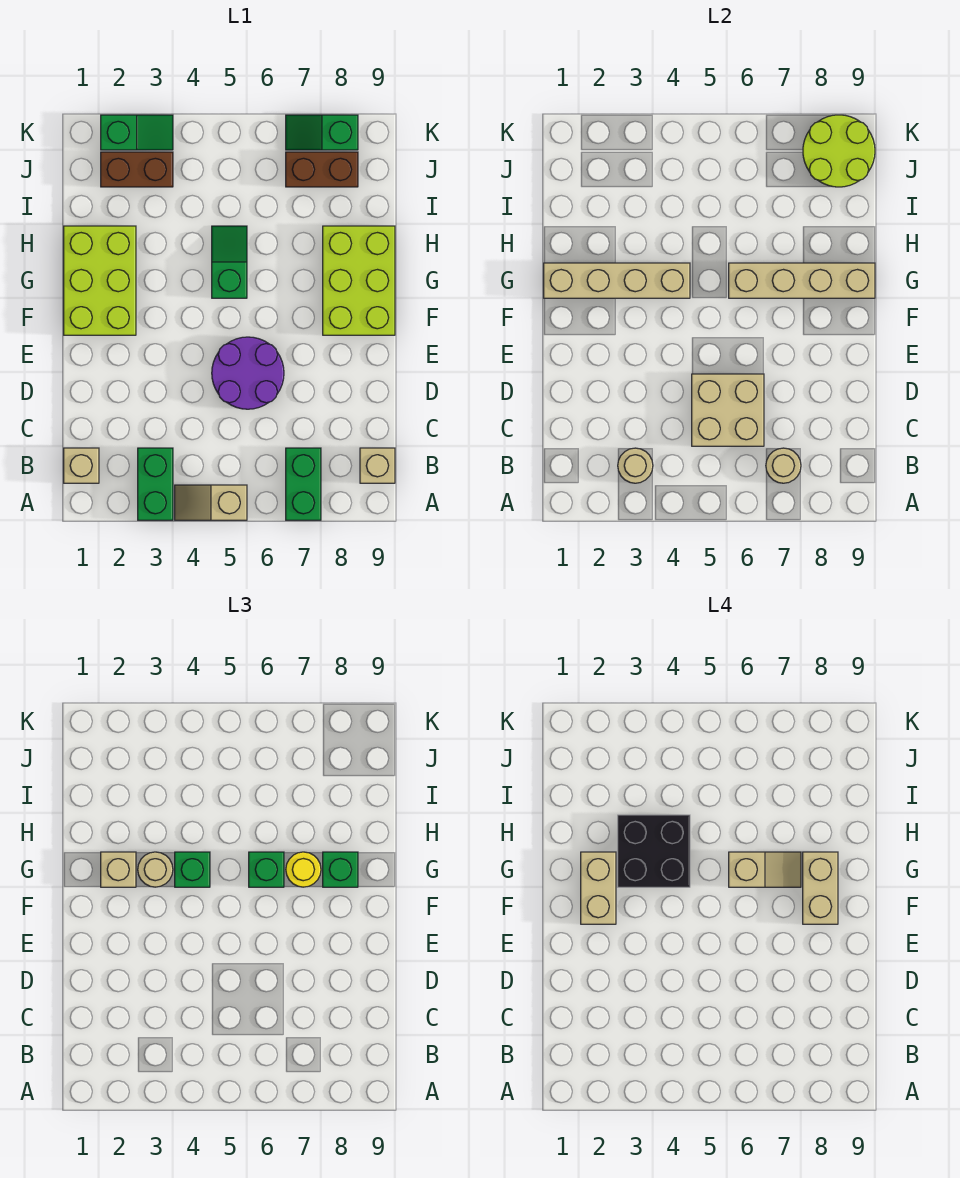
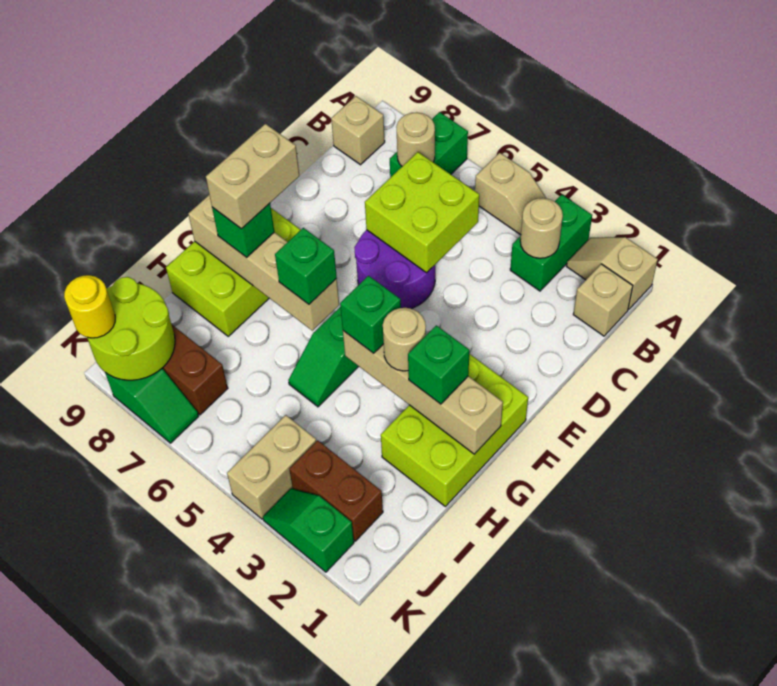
tan 2x2 brick [692,374,764,446] -> lime 2x2 brick [365,152,479,273]
tan 1x2 brick [581,852,616,924] -> tan 1x2 brick moved to [227,415,316,519]
tan 1x1 brick [101,852,136,887] -> green 1x1 brick [408,325,469,404]
black 2x2 brick [618,815,690,887] -> none
tan 1x2 slope [729,852,801,887] -> tan 1x2 slope moved to [567,237,658,310]
yellow 1x1 round brick [286,852,321,887] -> yellow 1x1 round brick moved to [64,275,115,338]

